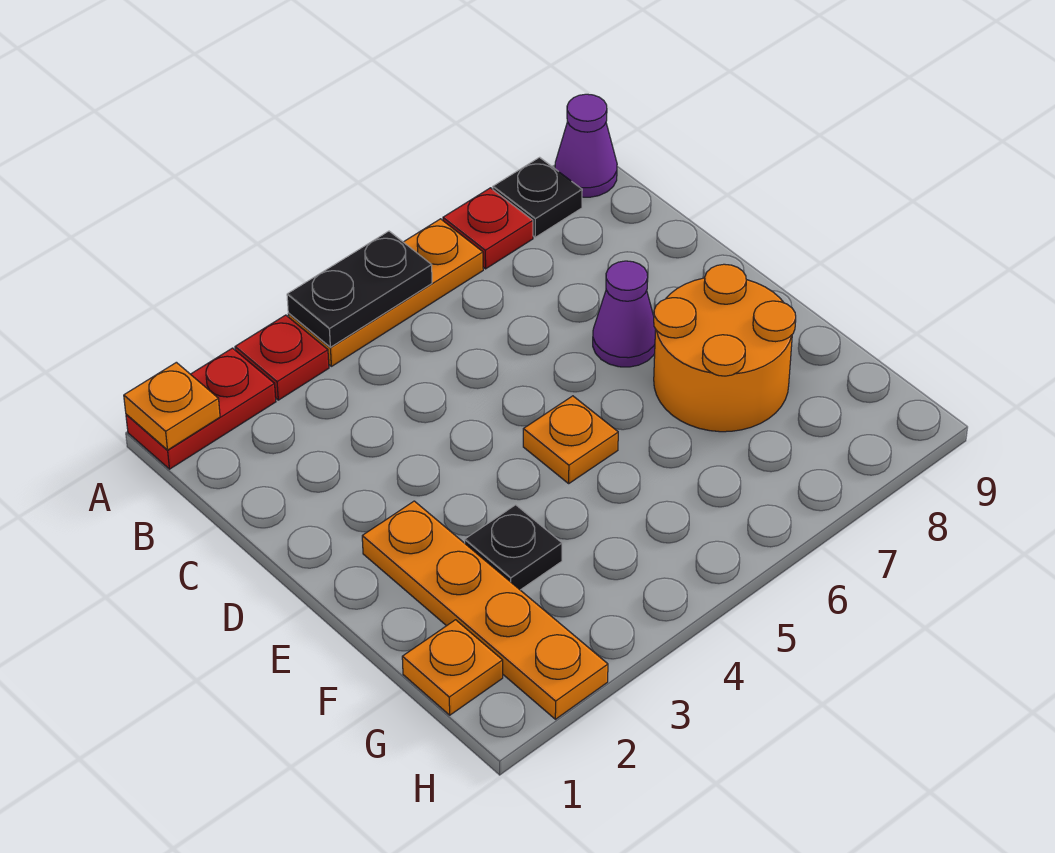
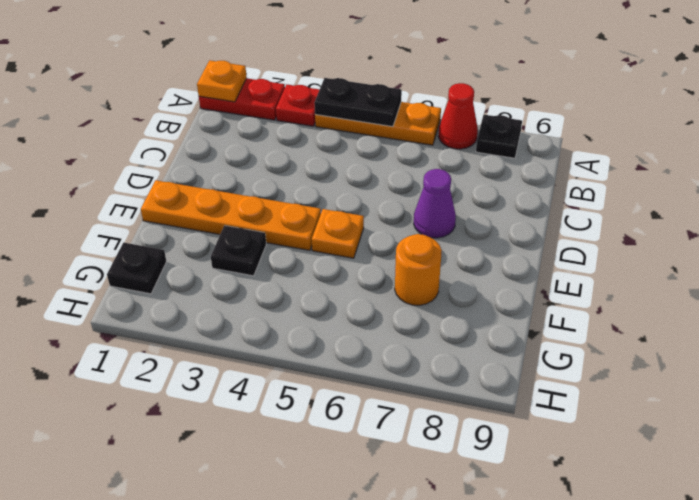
red 1x1 plate [443,188,533,269] -> red 1x1 cone [438,83,478,149]
purple 1x1 cone [555,94,617,197] -> none
orange 1x4 plate [362,501,608,719] -> orange 1x4 plate turned to [141,180,321,250]
orange 2x2 round brick [654,264,796,432] -> orange 1x1 round brick [395,234,442,305]
orange 1x1 plate [402,620,503,715] -> black 1x1 plate [107,243,166,294]

